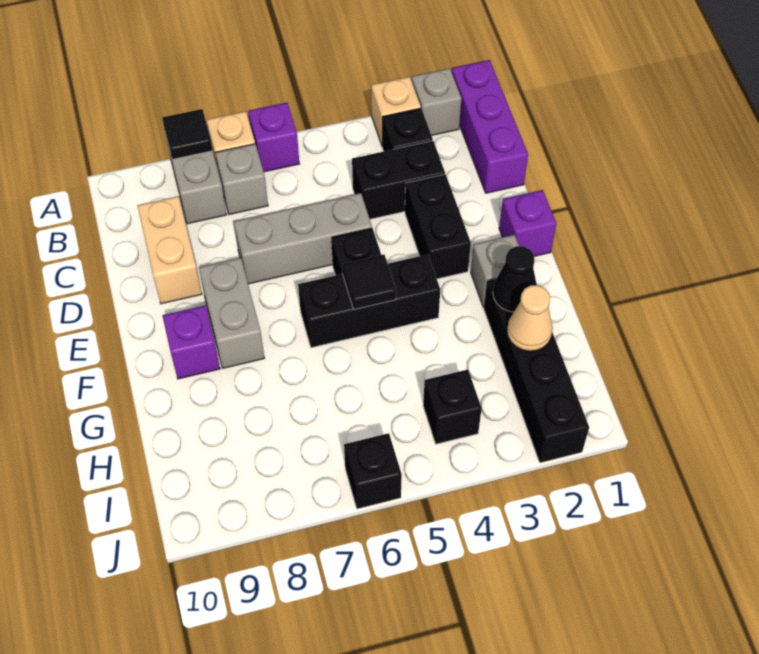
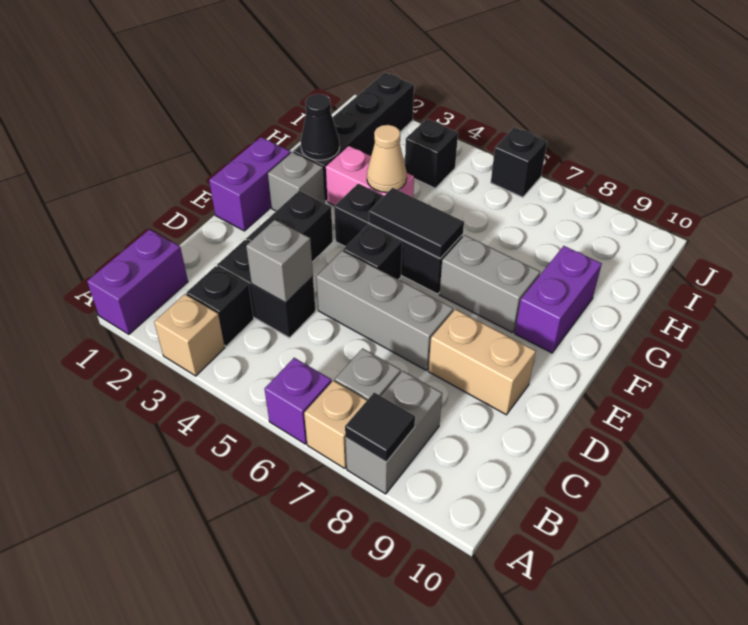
purple 1x3 brick [452,60,528,193] -> purple 1x2 brick [87,229,188,334]
grey 1x1 brick [412,68,461,135] -> grey 1x1 brick moved to [246,220,313,303]
tan 1x2 brick [137,196,202,304] -> tan 1x2 brick turned to [429,309,536,415]
purple 1x1 brick [499,190,556,256] -> purple 1x2 brick [209,137,291,231]
grey 1x2 brick [199,258,264,368] -> grey 1x2 brick turned to [439,235,540,333]
black 1x1 tile [342,255,396,309] -> black 1x2 tile [369,188,464,259]
purple 1x1 brick [162,305,220,379] -> purple 1x2 brick [515,246,602,353]
none -> pink 1x2 brick [326,146,414,206]
tan 1x1 cone [507,285,553,351] -> tan 1x1 cone moved to [367,125,407,192]

